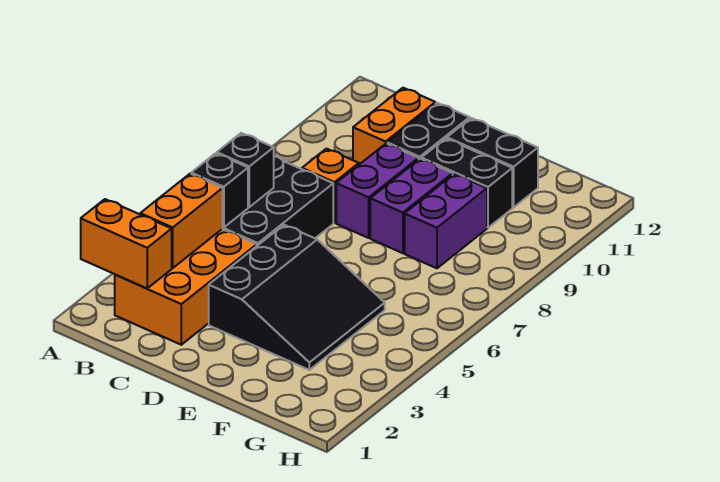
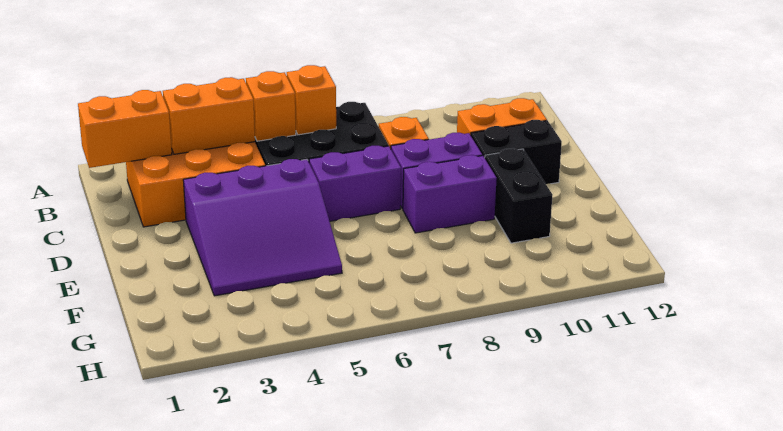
orange 1x2 brick [81,199,172,288] -> orange 1x2 brick turned to [78,90,172,168]
black 1x1 brick [191,153,248,228] -> orange 1x1 brick [246,71,296,141]
black 1x1 brick [217,133,274,207] -> orange 1x1 brick [287,65,336,135]
black 3x3 slope [209,225,385,370] -> purple 3x3 slope [183,159,342,296]
black 1x2 brick [447,118,538,207] -> none
purple 1x2 brick [405,174,487,268] -> purple 1x2 brick moved to [309,146,401,221]

